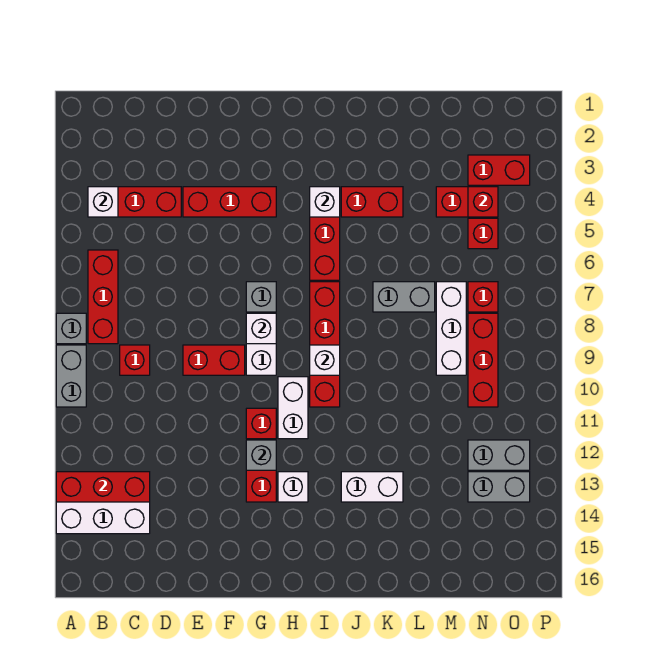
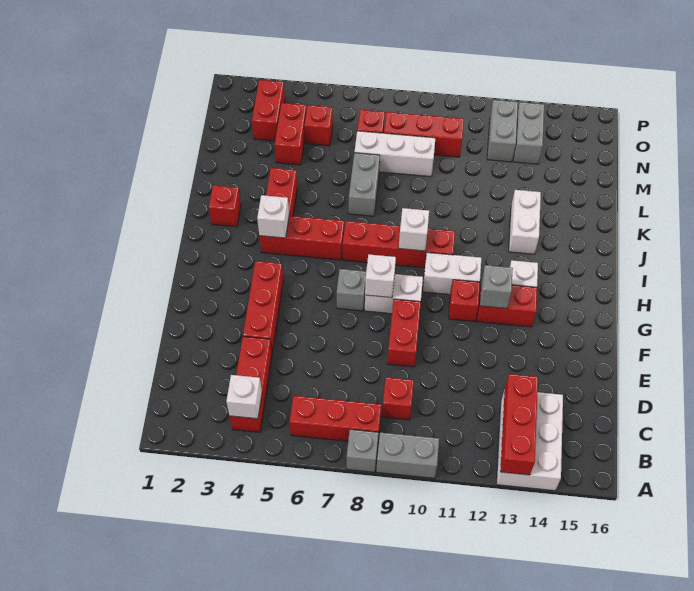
red 1x1 brick [468,187,498,217] -> red 1x1 brick moved to [209,185,241,227]

